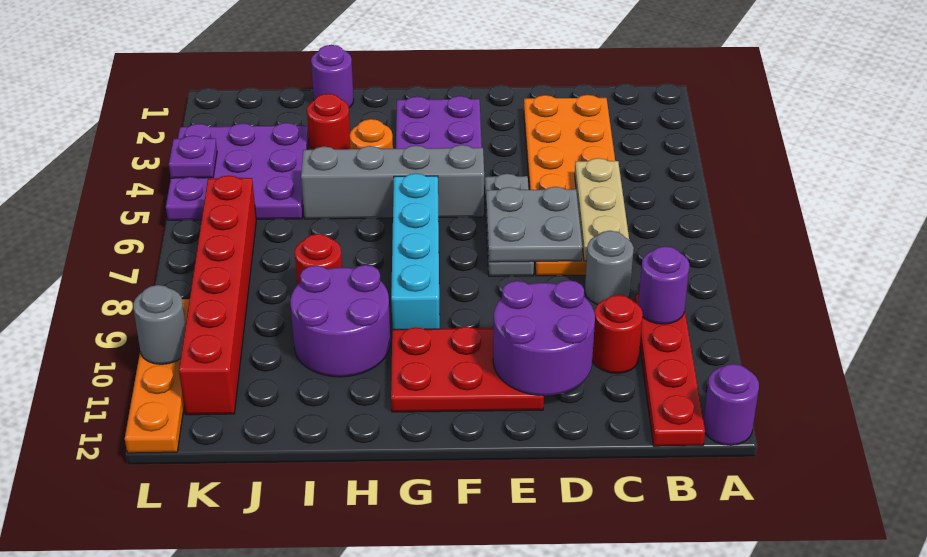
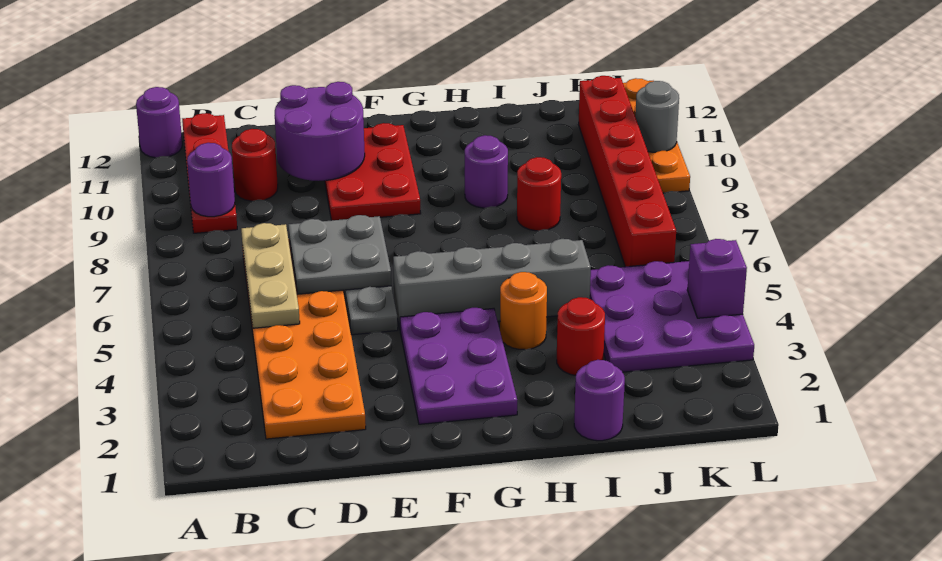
grey 1x1 round brick [585,231,634,304] -> none
red 2x3 plate [391,327,544,412] -> red 2x3 plate turned to [325,123,421,220]
cyan 1x4 brick [391,173,440,329] -> none
purple 2x2 round brick [290,265,390,377] -> purple 1x1 round brick [465,135,508,208]
purple 1x1 plate [169,136,217,178] -> purple 1x1 brick [687,239,747,318]

